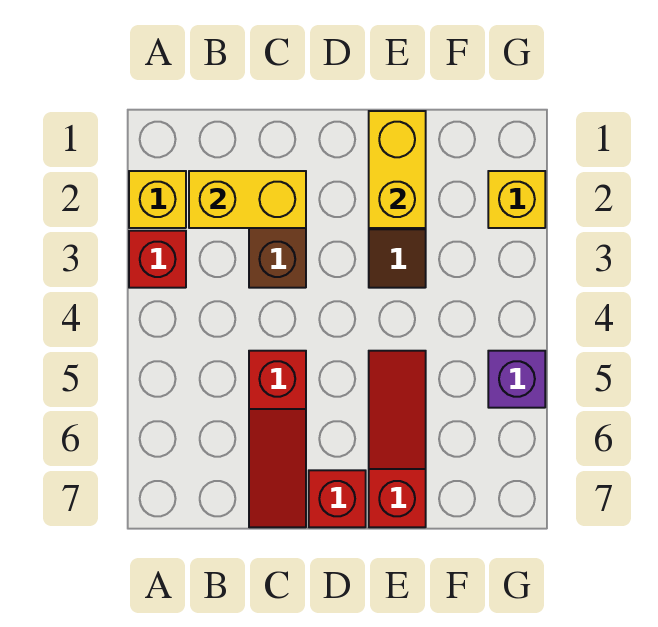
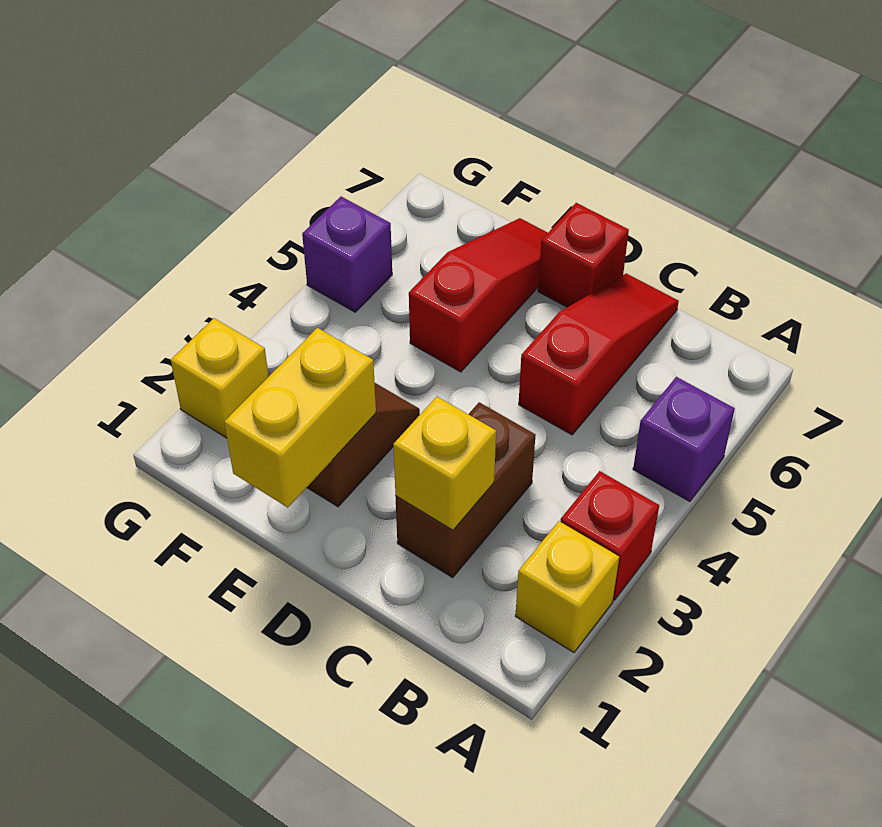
none -> purple 1x1 brick [633,377,735,502]
yellow 1x2 brick [189,171,306,228] -> yellow 1x1 brick [393,397,496,530]
red 1x3 slope [369,351,426,527] -> red 1x3 slope turned to [409,218,548,372]

